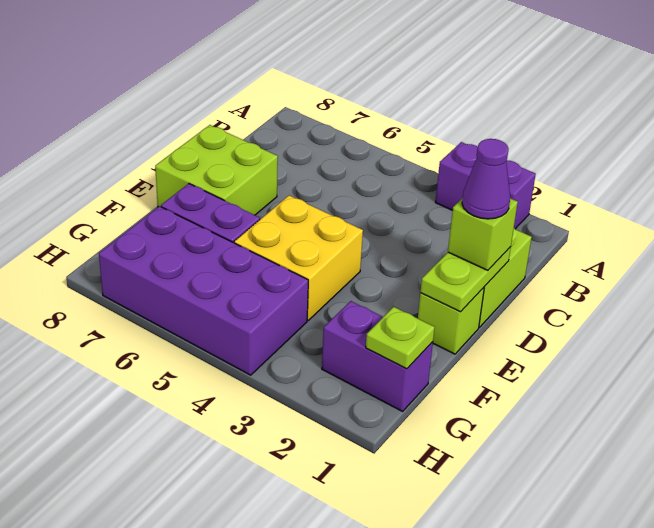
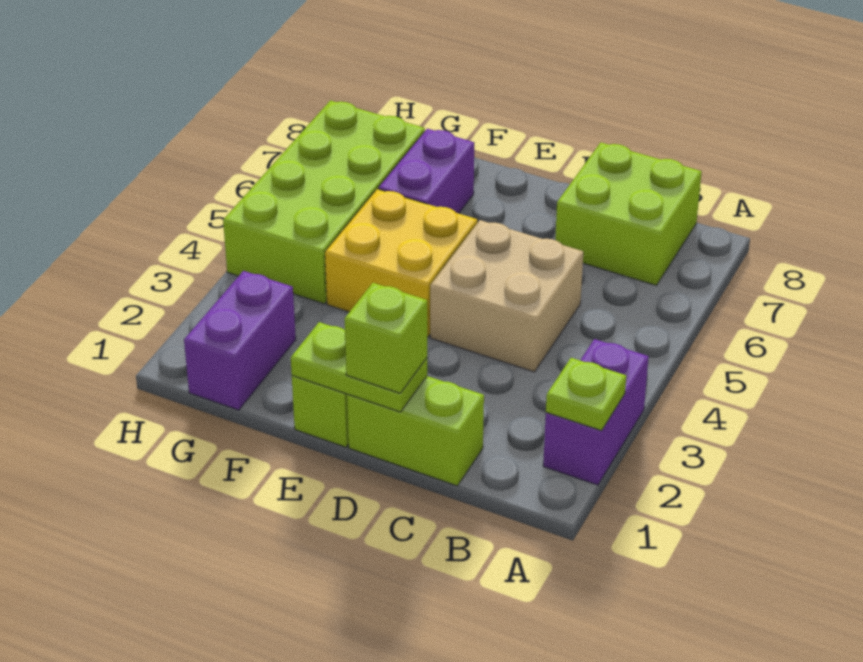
none -> tan 2x2 brick [430,220,583,372]
purple 1x1 cone [462,139,510,219] -> none
lime 2x2 brick [155,125,278,215] -> lime 2x2 brick moved to [555,142,702,285]
lime 1x1 plate [366,307,435,369] -> lime 1x1 plate moved to [546,358,626,431]
purple 2x4 brick [99,206,308,375] -> lime 2x4 brick [223,100,425,304]

